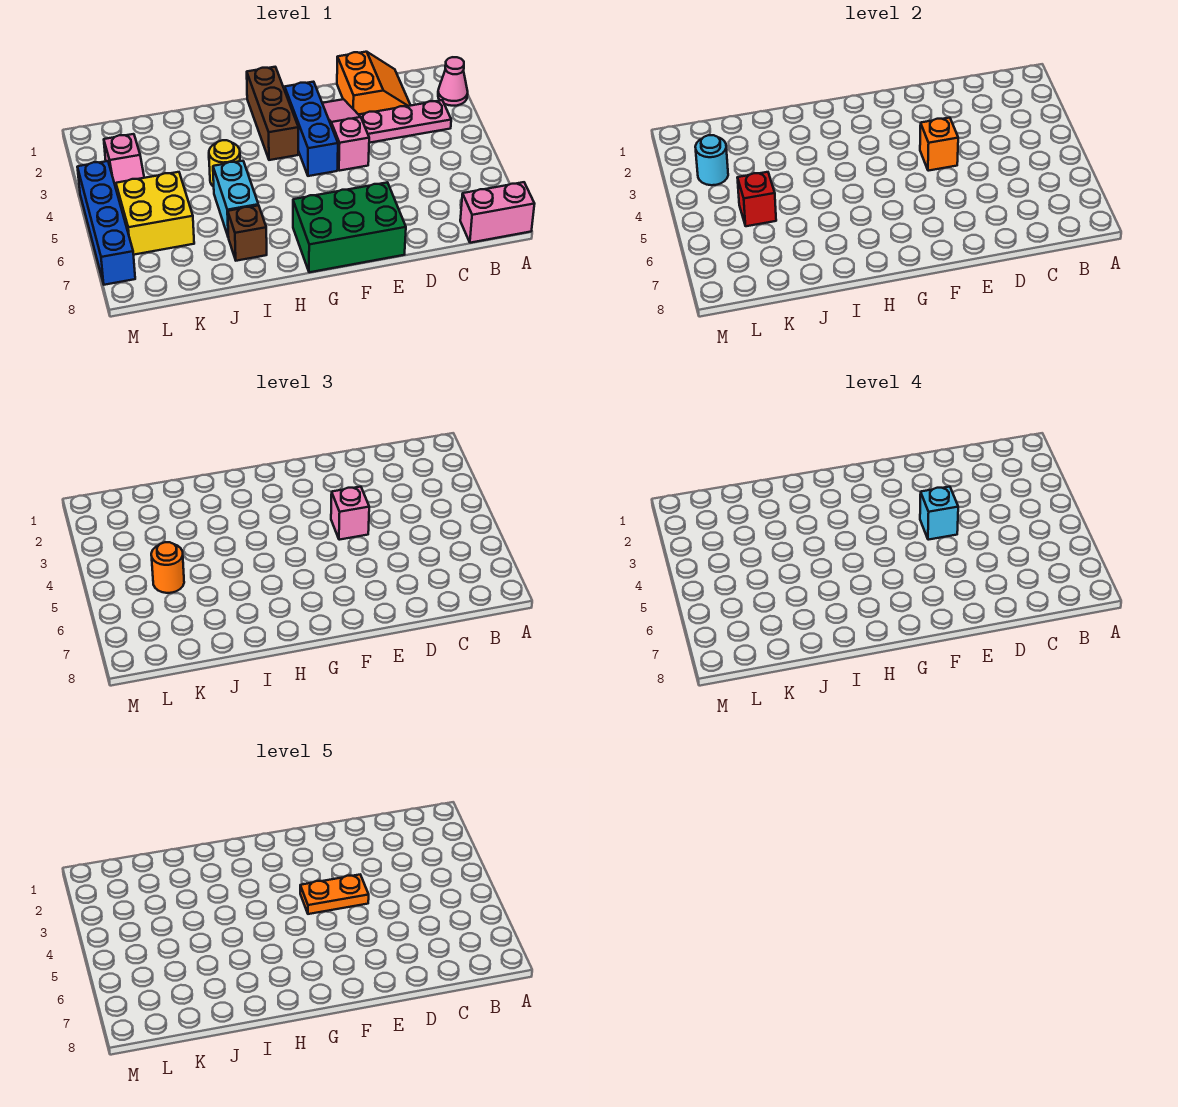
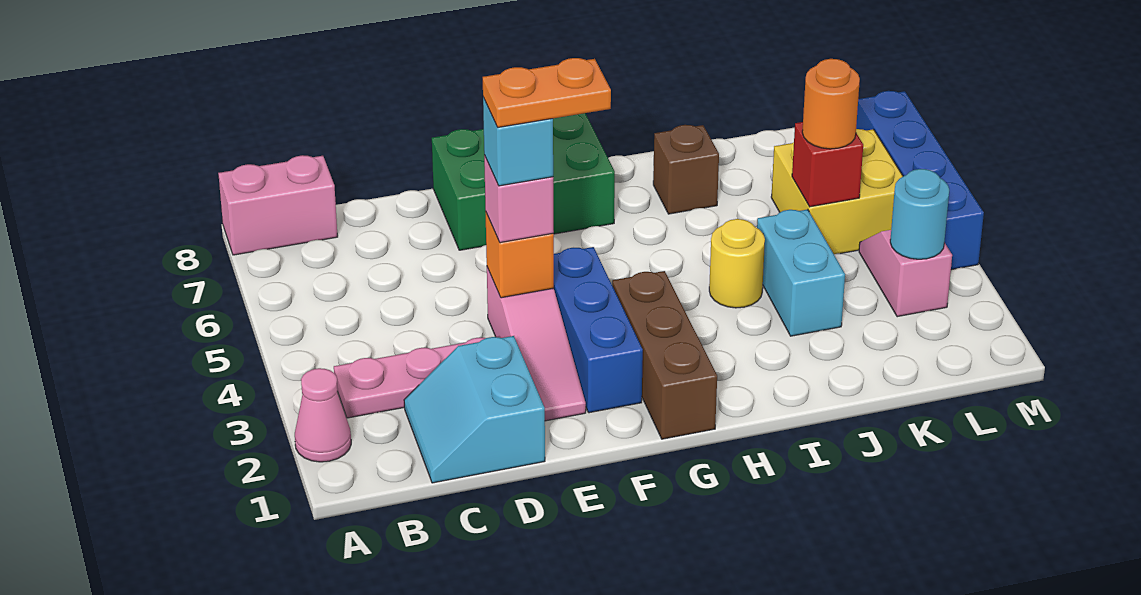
orange 2x2 slope [337,52,411,115] -> cyan 2x2 slope [404,336,545,483]
cyan 1x2 brick [213,161,258,235] -> cyan 1x2 brick moved to [757,209,845,336]

